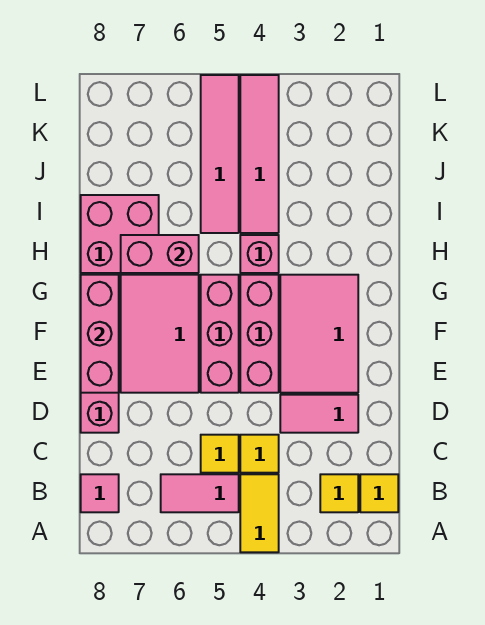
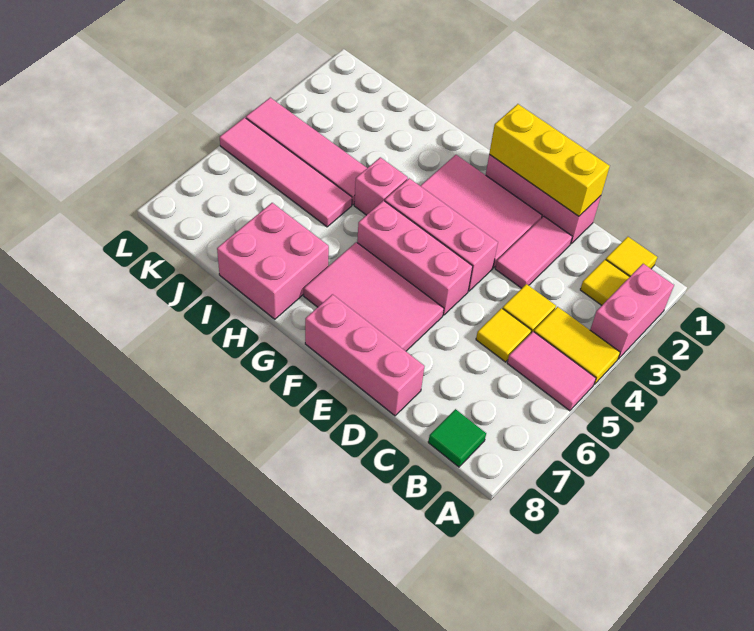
pink 1x2 tile [161,474,239,512] -> pink 1x2 tile turned to [507,332,596,411]
pink 1x1 tile [81,474,119,512] -> green 1x1 tile [428,409,486,467]
none -> yellow 1x3 brick [489,104,610,216]
pink 1x3 brick [81,275,119,393] -> pink 1x3 brick moved to [486,155,601,244]
pink 1x2 brick [121,235,199,273] -> pink 1x2 brick moved to [590,264,674,359]

